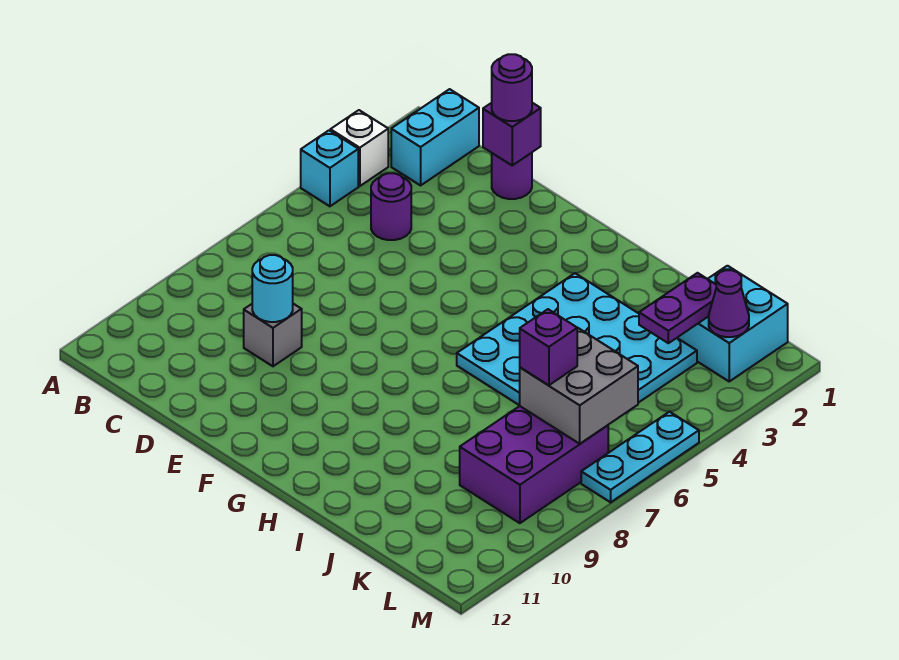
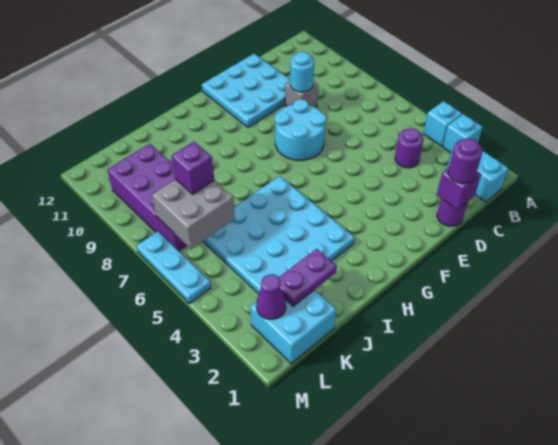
white 1x1 brick [330,110,388,186] -> cyan 1x1 brick [443,114,482,153]
none -> cyan 3x3 plate [202,54,290,127]
none -> cyan 2x2 round brick [275,99,326,160]
purple 1x2 plate [639,273,716,343] -> purple 1x2 plate turned to [279,249,337,306]
purple 2x3 brick [460,406,608,523] -> purple 2x4 brick [107,144,187,251]

